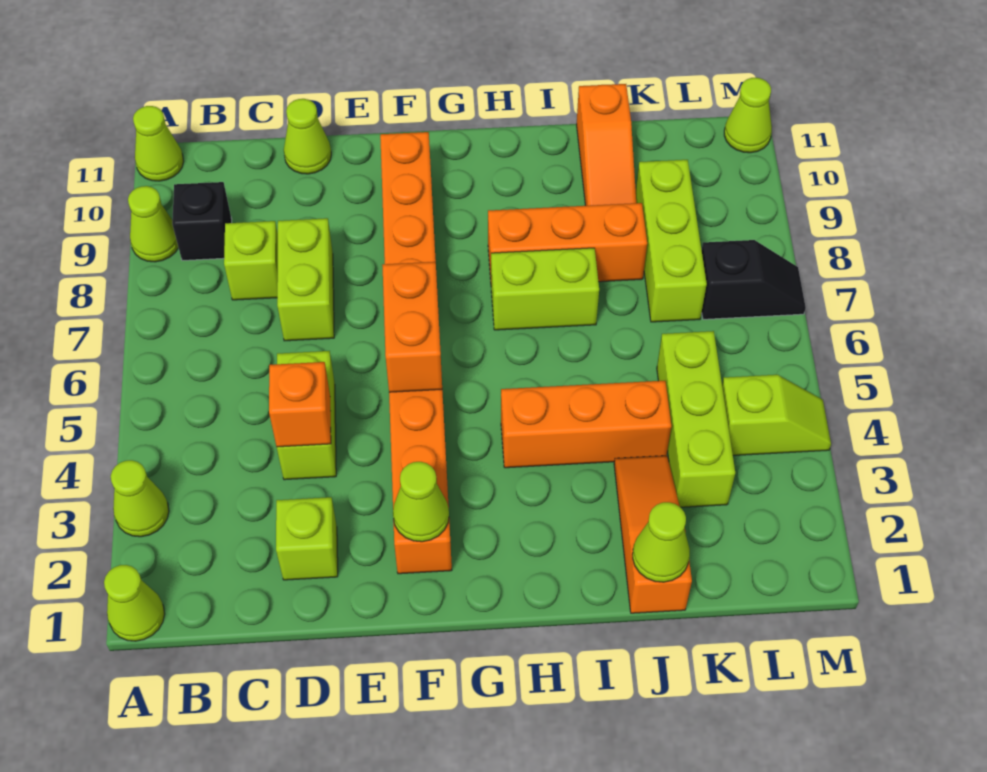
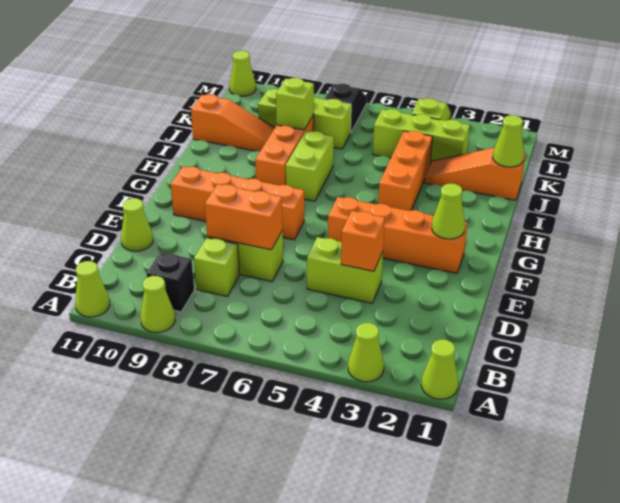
lime 1x1 brick [276,497,338,580] -> lime 1x1 brick moved to [276,78,314,130]
orange 1x2 brick [382,262,442,392] -> orange 1x2 brick moved to [205,184,283,250]

